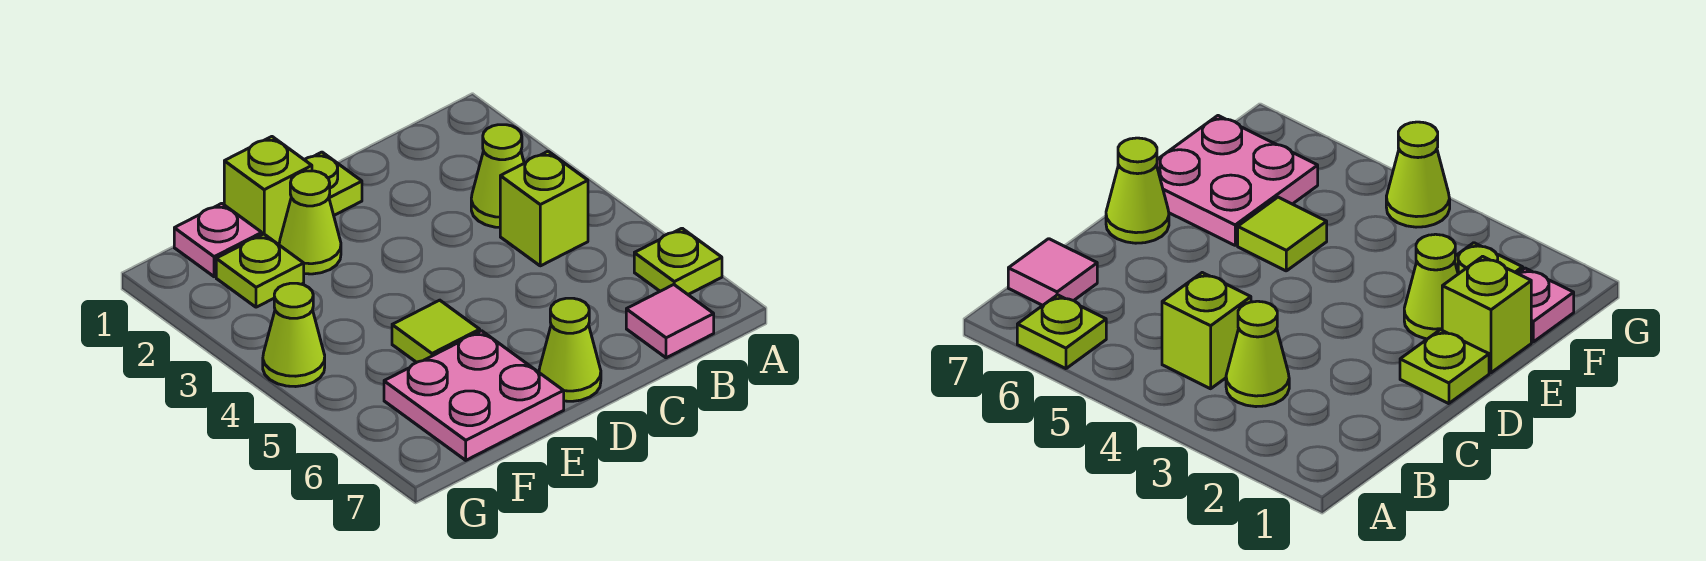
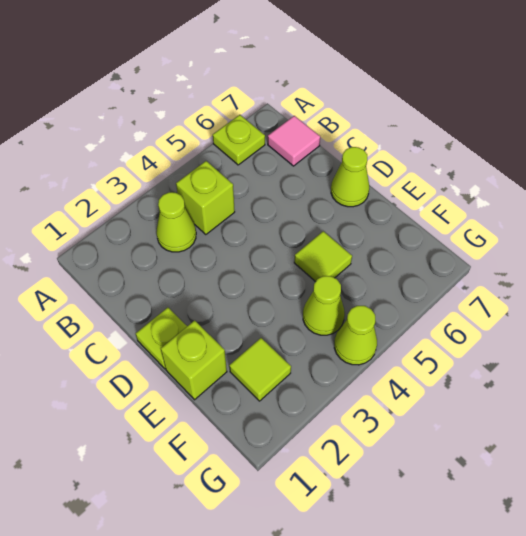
lime 1x1 cone [279,171,341,274] -> lime 1x1 cone moved to [303,276,345,335]
pink 2x2 plate [384,331,564,460] -> none
pink 1x1 plate [174,203,262,277] -> none
lime 1x1 plate [216,234,304,307] -> lime 1x1 tile [229,338,291,401]

